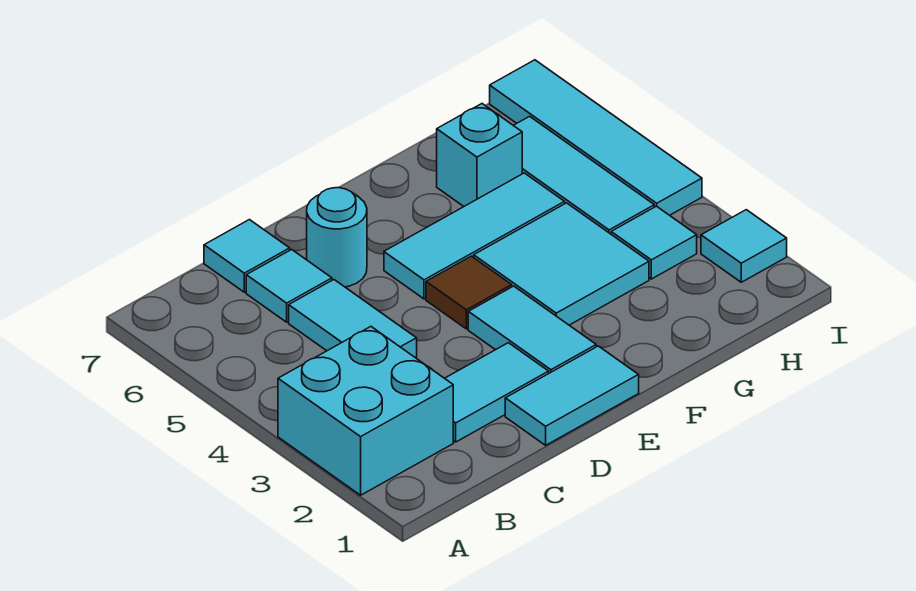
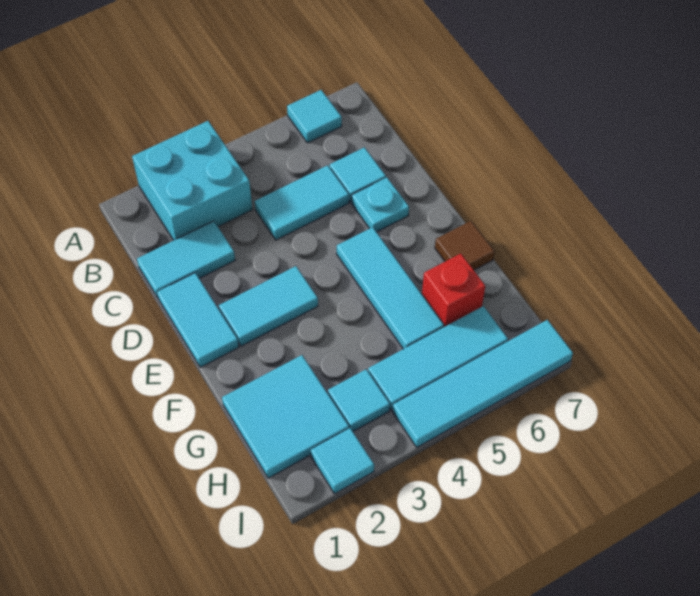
cyan 1x2 tile [445,343,549,442] -> cyan 1x2 tile turned to [137,221,235,299]
cyan 1x1 tile [204,220,290,292] -> cyan 1x1 tile moved to [287,90,342,143]
cyan 1x1 round brick [307,188,367,287] -> cyan 1x1 plate [352,178,409,232]
brown 1x1 tile [426,256,512,329] -> brown 1x1 tile moved to [435,221,495,270]
cyan 2x2 tile [474,203,649,325] -> cyan 2x2 tile moved to [222,355,349,478]
cyan 1x1 brick [437,104,522,206] -> red 1x1 brick [422,254,485,327]

